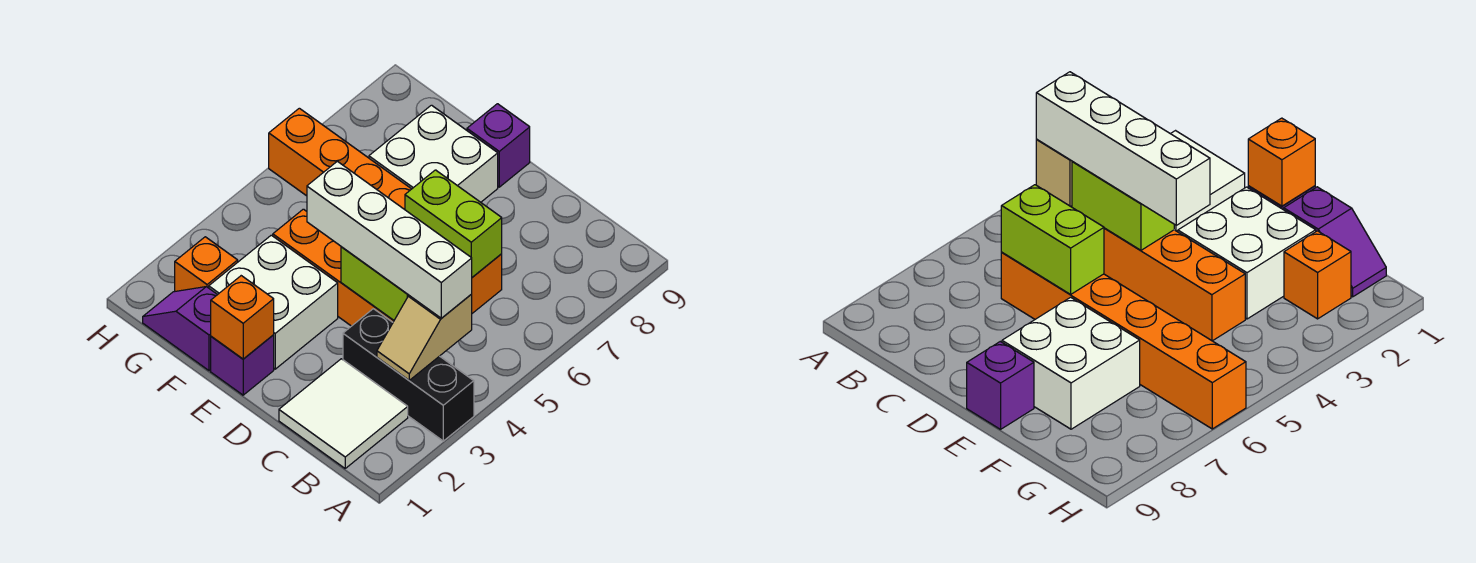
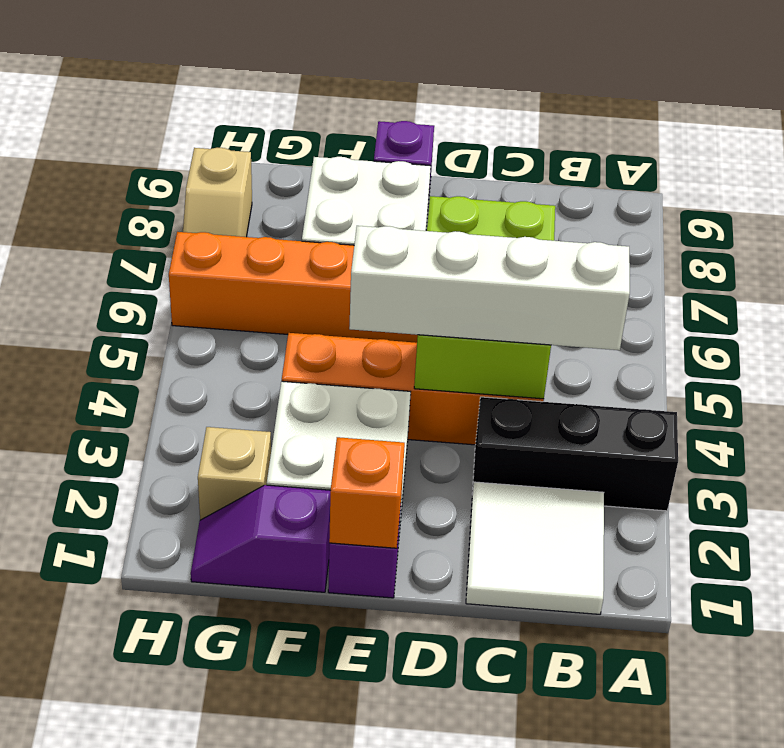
tan 1x2 slope [377,294,472,380] -> tan 1x2 slope moved to [183,148,252,237]
orange 1x1 brick [175,237,238,291] -> tan 1x1 brick [198,427,271,520]

